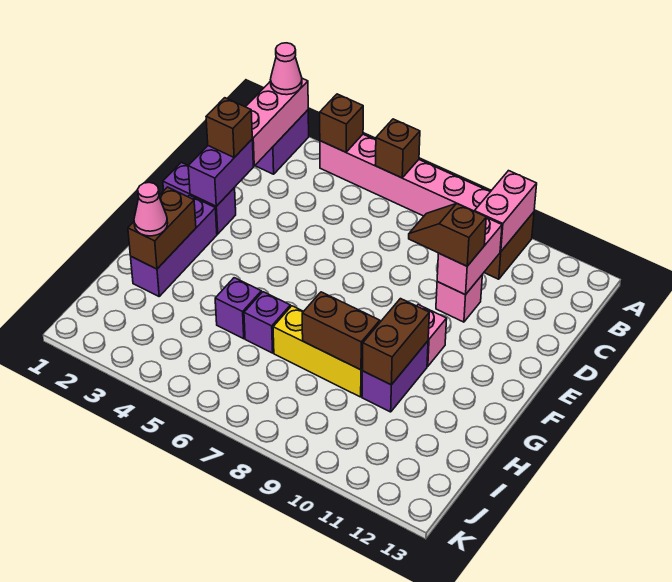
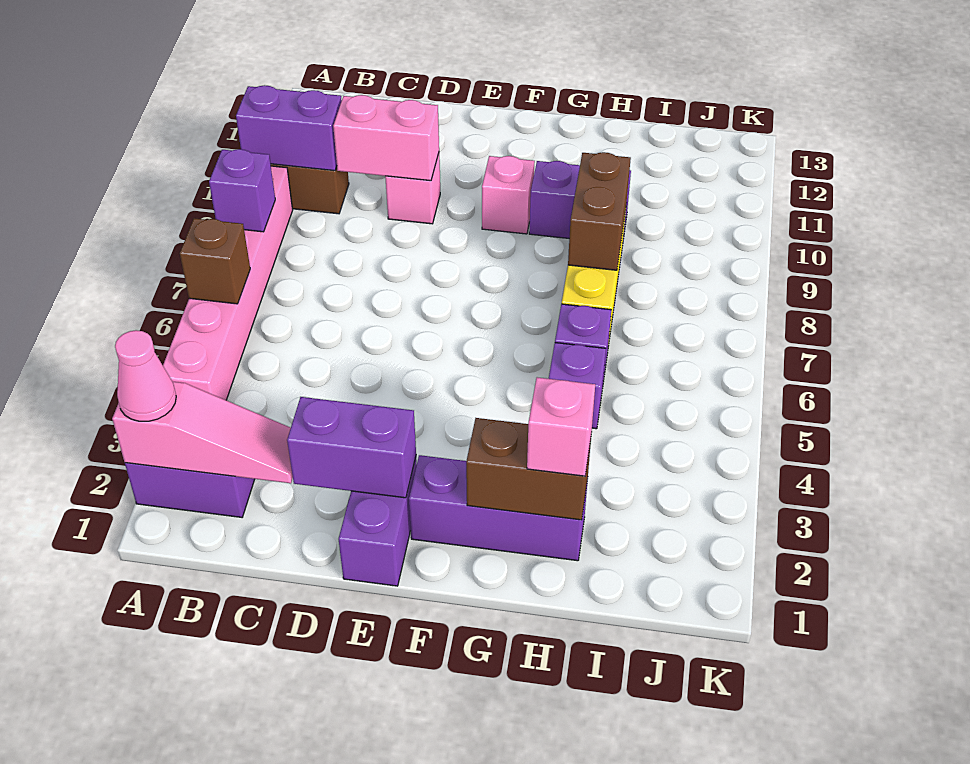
pink 1x3 brick [246,78,308,166] -> pink 1x3 slope [112,381,293,483]
brown 1x1 brick [320,94,363,152] -> none
none -> purple 1x1 brick [209,149,275,232]
pink 1x2 brick [474,171,537,252] -> purple 1x2 brick [236,85,342,171]
brown 1x1 brick [206,98,252,157] -> none
brown 1x2 slope [409,203,486,266] -> none
brown 1x2 brick [362,299,429,385] -> none
pink 1x1 cone [134,182,168,236] -> pink 1x1 brick [527,377,595,476]

